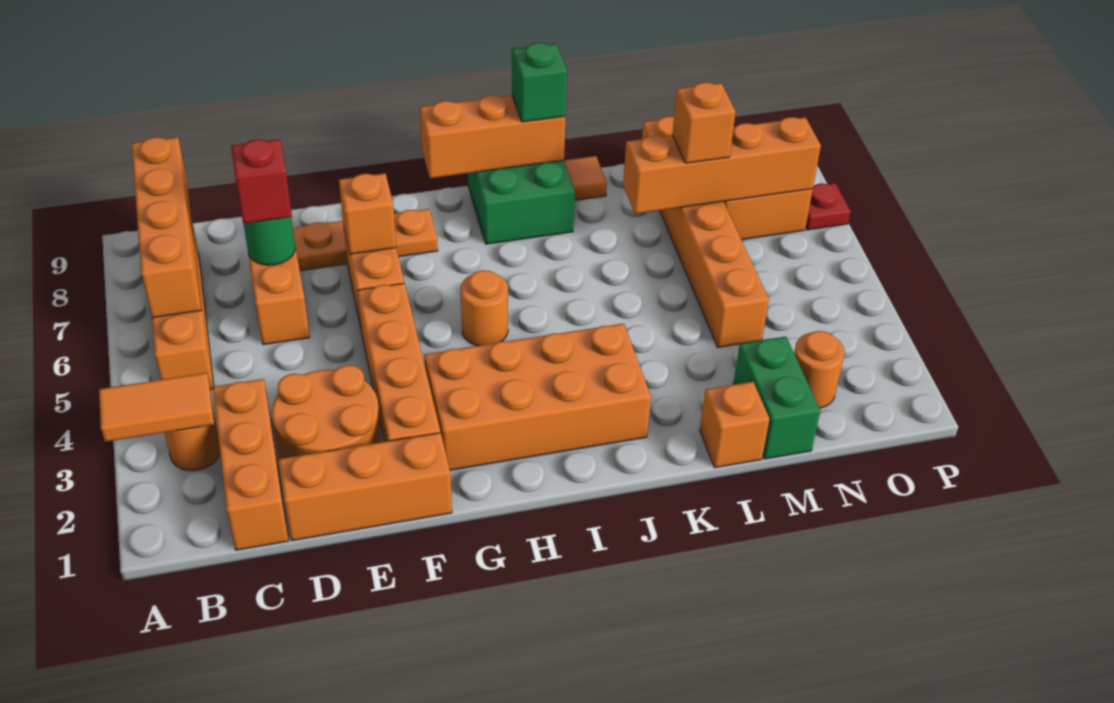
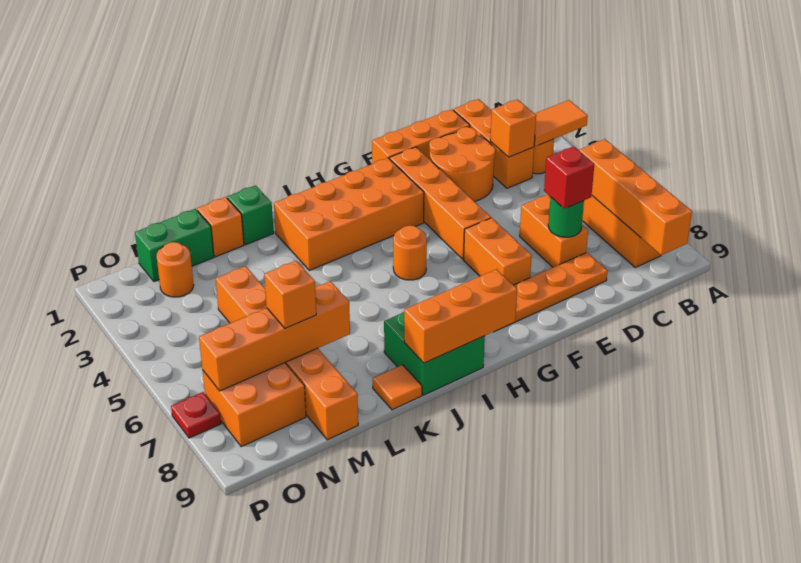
orange 1x1 brick [339,173,396,254] -> orange 1x1 brick moved to [490,100,536,157]
green 1x1 brick [512,43,567,122] -> green 1x1 brick moved to [227,186,274,245]
green 1x2 brick [733,337,820,459] -> green 1x2 brick turned to [135,209,214,281]

